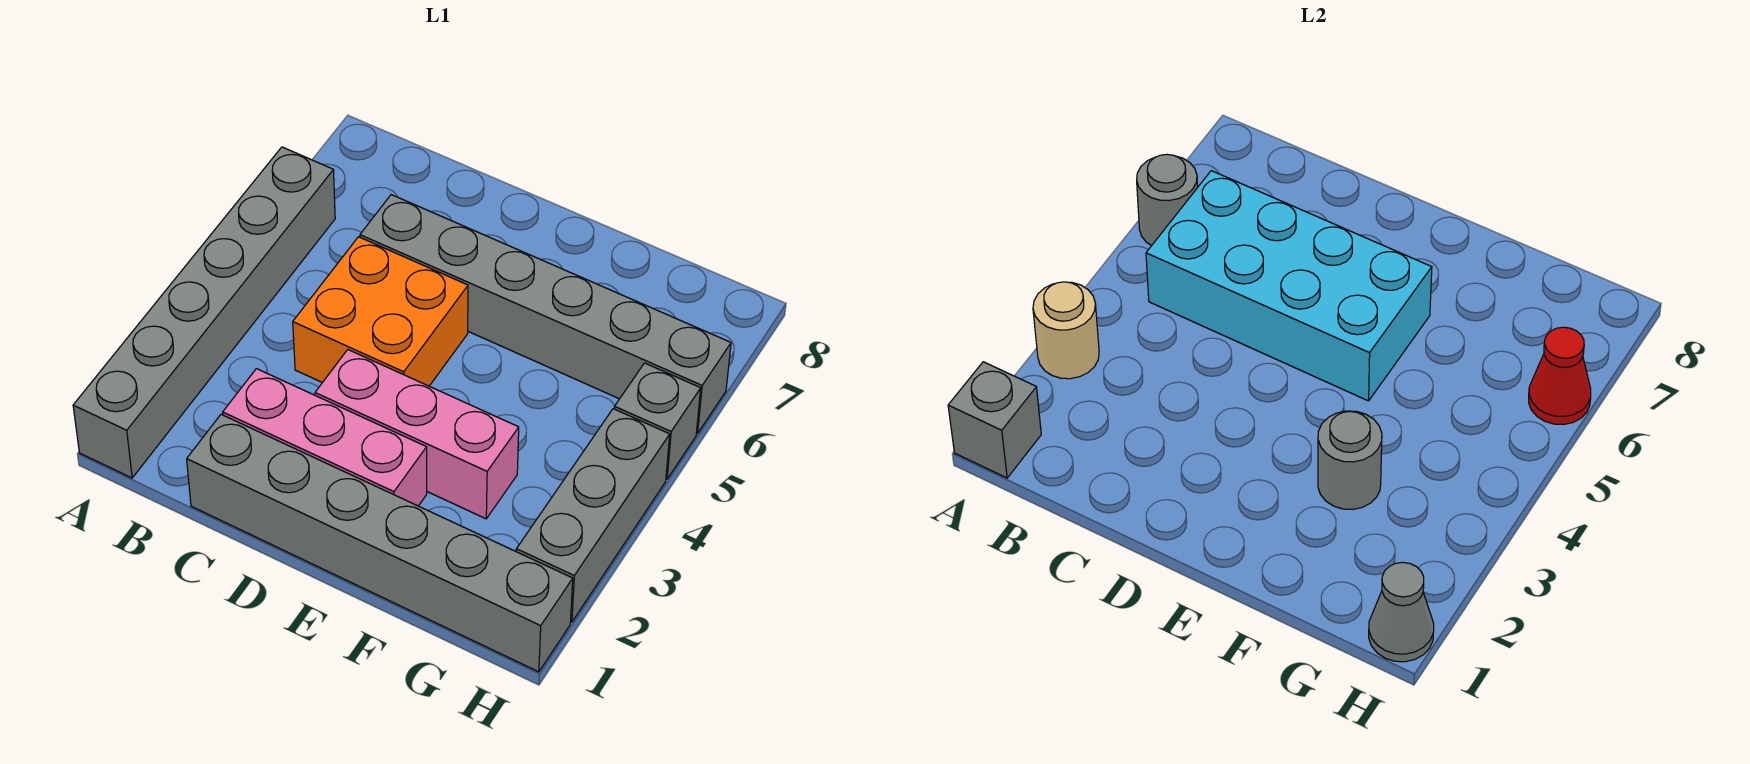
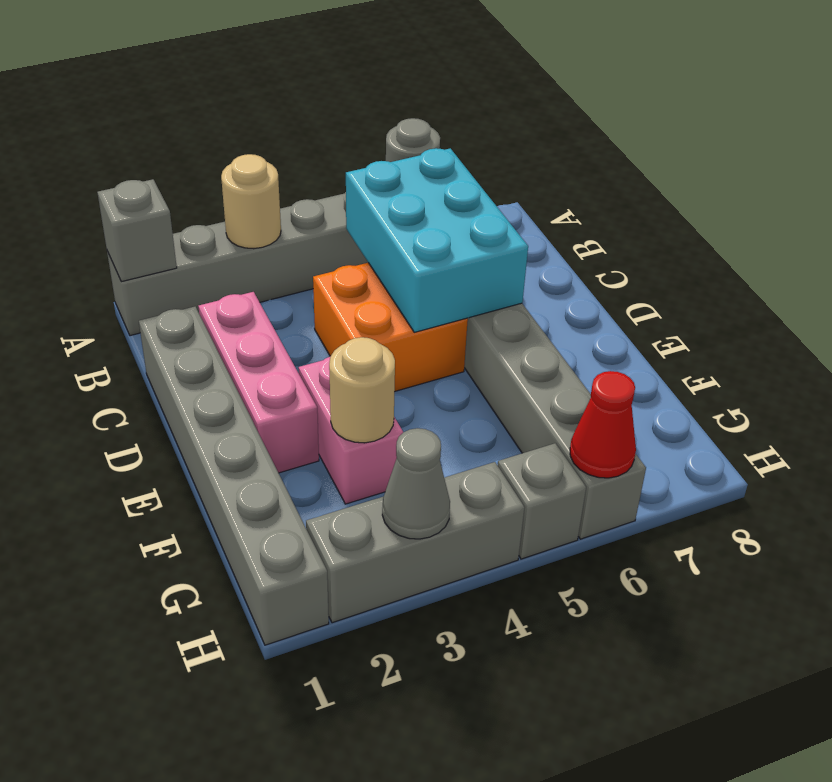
cyan 2x4 brick [1146,171,1432,401] -> cyan 2x3 brick [346,148,528,332]
pink 1x3 brick [315,350,519,519] -> pink 1x2 brick [298,357,403,504]
grey 1x1 round brick [1318,411,1382,509] -> tan 1x1 round brick [329,337,395,443]
grey 1x1 cone [1369,562,1434,662] -> grey 1x1 cone moved to [382,428,450,539]

